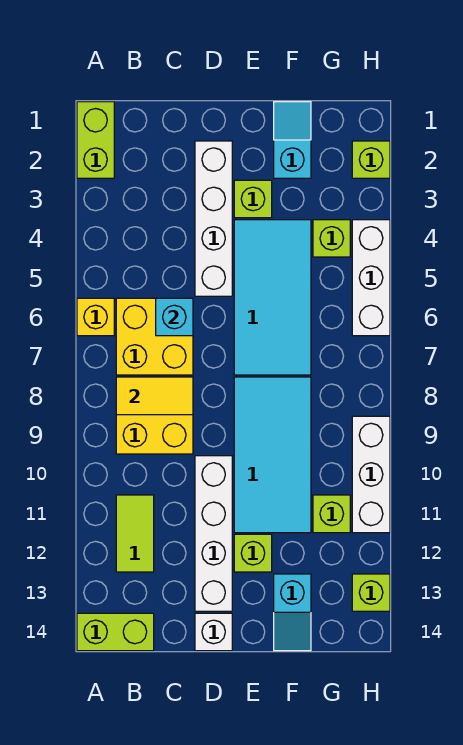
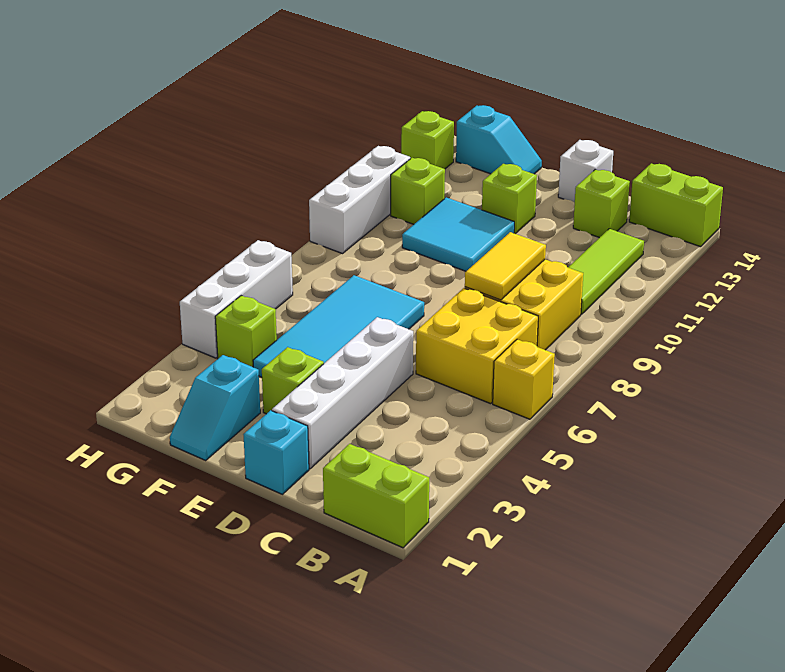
lime 1x2 brick [77,102,114,178] -> lime 1x2 brick turned to [323,444,429,548]
yellow 1x2 tile [116,377,193,415] -> yellow 1x2 tile turned to [465,232,546,300]
lime 1x2 tile [116,495,154,572] -> lime 1x3 tile [568,229,644,314]
cyan 1x1 brick [156,298,193,336] -> cyan 1x1 brick moved to [243,410,309,494]
white 1x4 brick [195,456,232,611] -> none
cyan 2x4 tile [234,377,311,533] -> cyan 2x2 tile [402,197,514,271]
cyan 1x2 slope [274,574,311,651] -> cyan 1x2 slope turned to [456,105,542,174]
lime 1x1 brick [352,141,390,178] -> lime 1x1 brick moved to [573,170,630,238]

